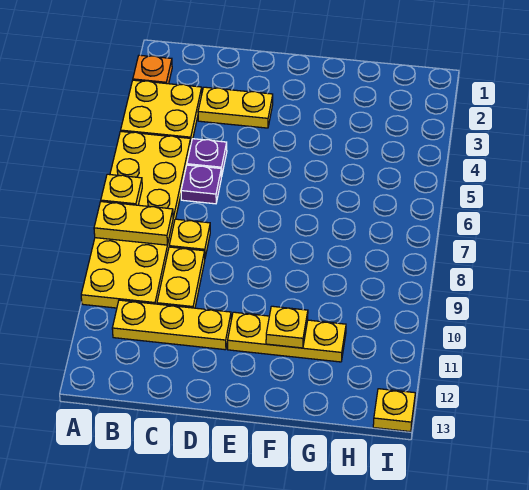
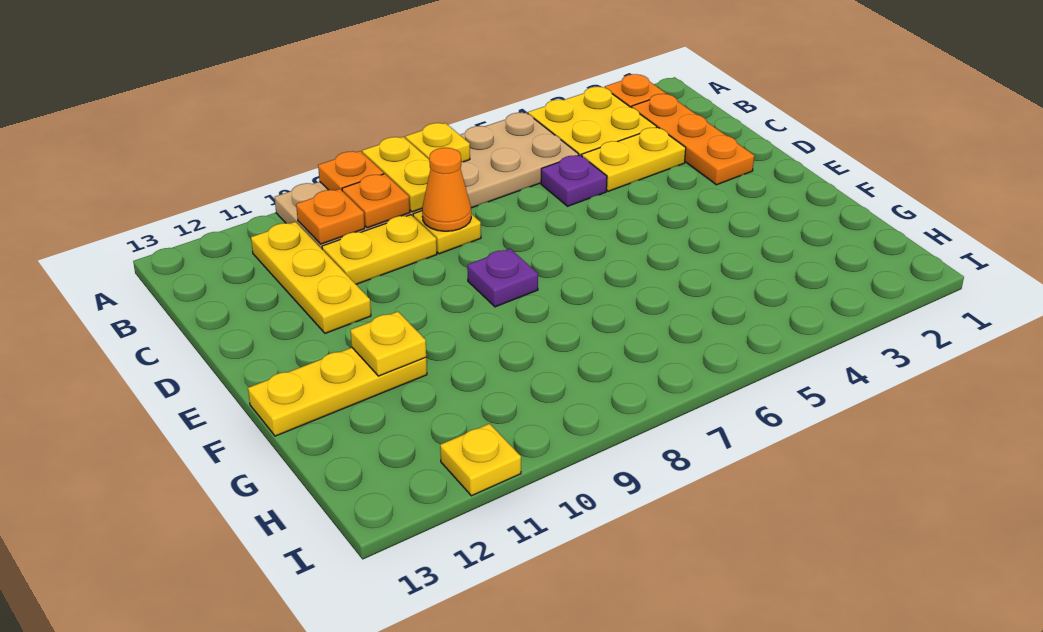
yellow 2x6 plate [81,131,191,308] -> tan 2x6 plate [275,113,579,249]
none -> orange 1x1 plate [318,151,384,190]
none -> orange 1x3 plate [632,94,754,185]
none -> orange 1x1 plate [342,174,410,228]
none -> orange 1x1 plate [296,189,365,244]
yellow 1x2 plate [198,87,273,128] -> yellow 1x2 plate turned to [582,127,686,191]
purple 1x1 plate [181,165,221,204] -> purple 1x1 plate moved to [467,249,538,307]
none -> orange 1x1 cone [422,148,471,231]
yellow 1x3 plate [228,312,346,362] -> yellow 1x3 plate turned to [248,348,427,436]
yellow 1x1 plate [373,389,415,432] -> yellow 1x1 plate moved to [440,424,521,496]

